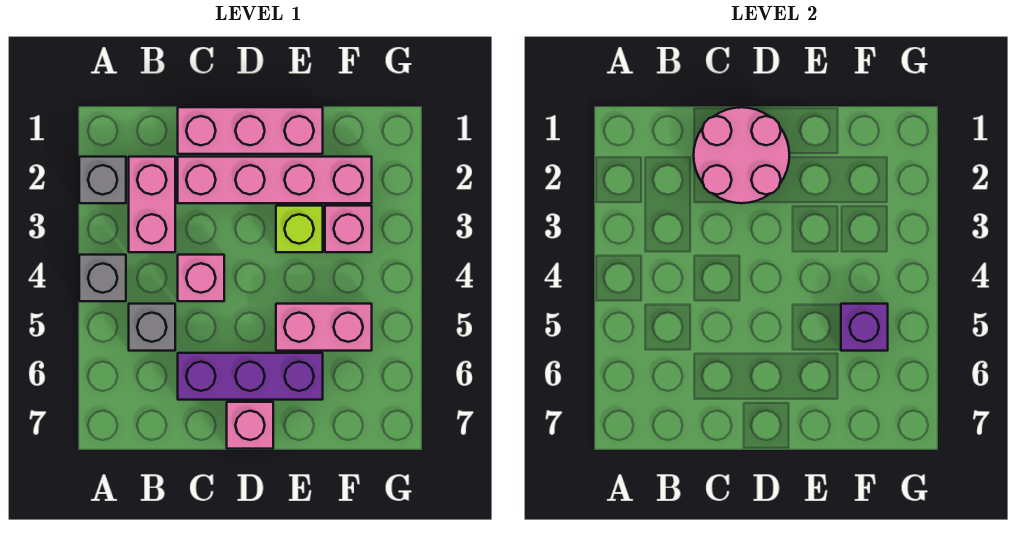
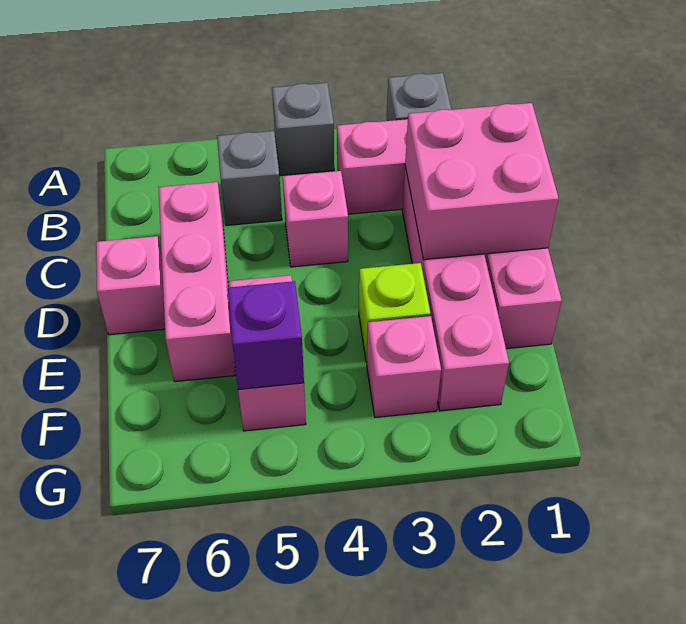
pink 2x2 round brick [694,107,789,203] -> pink 2x2 brick [405,103,559,260]
purple 1x3 brick [178,353,323,400] -> pink 1x3 brick [158,182,235,382]

